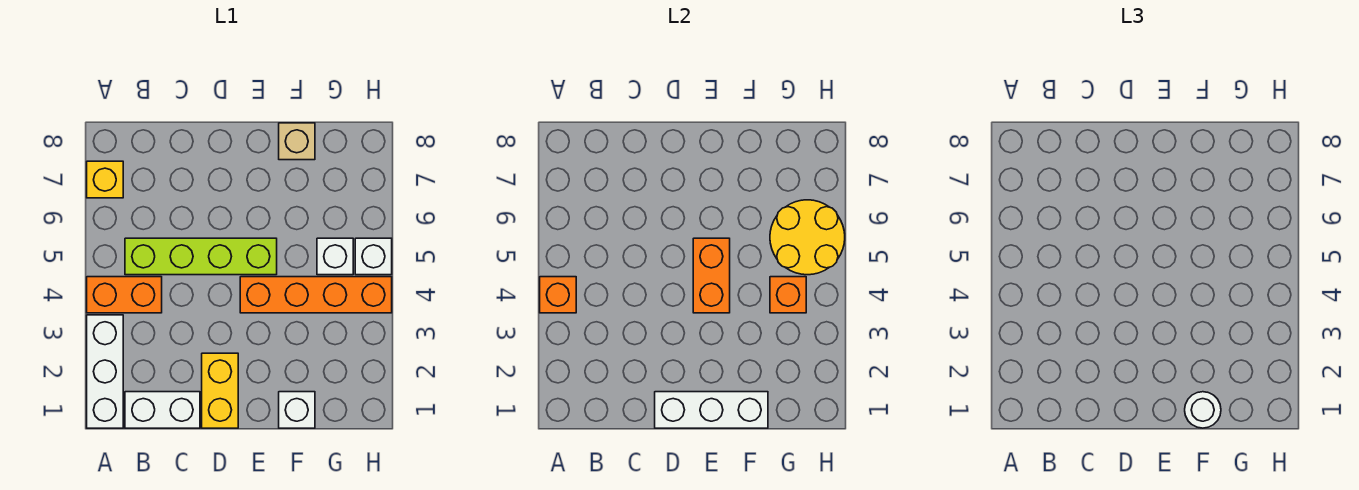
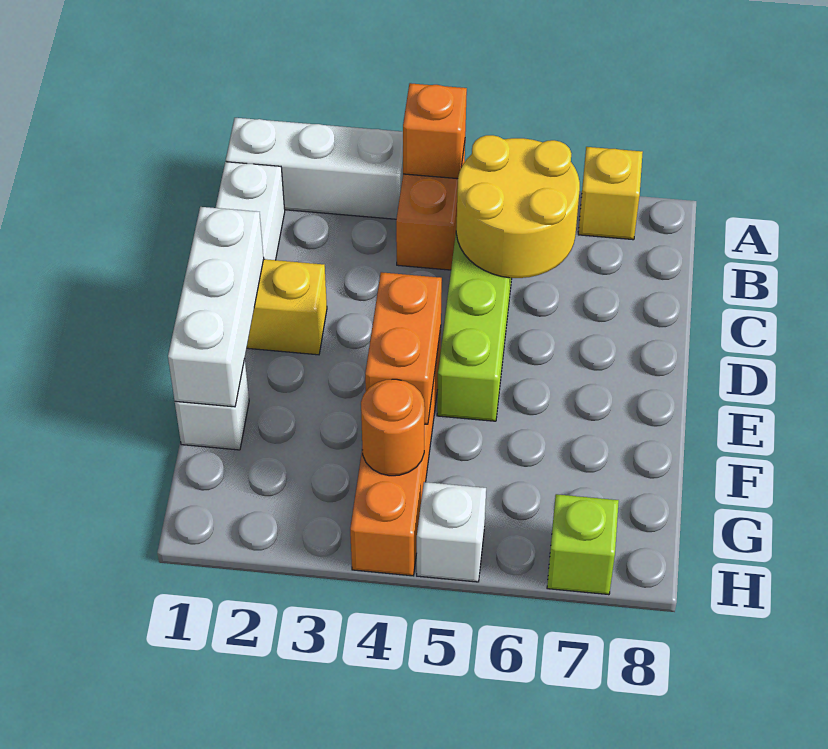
orange 1x2 brick [693,238,730,313] -> orange 1x2 brick turned to [365,272,442,424]
white 1x1 round brick [1185,392,1221,428] -> none
tan 1x1 brick [279,123,315,160] -> none
orange 1x1 brick [770,277,806,313] -> orange 1x1 round brick [361,379,425,476]
white 1x1 brick [317,238,353,275] -> none
yellow 2x2 round brick [770,200,845,275] -> yellow 2x2 round brick moved to [456,135,580,278]
none -> lime 1x1 brick [547,494,619,595]

